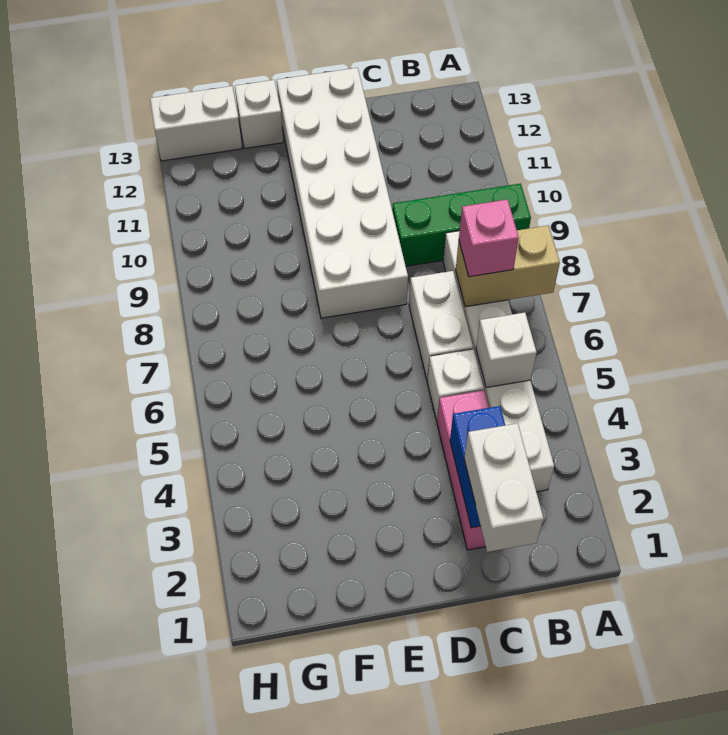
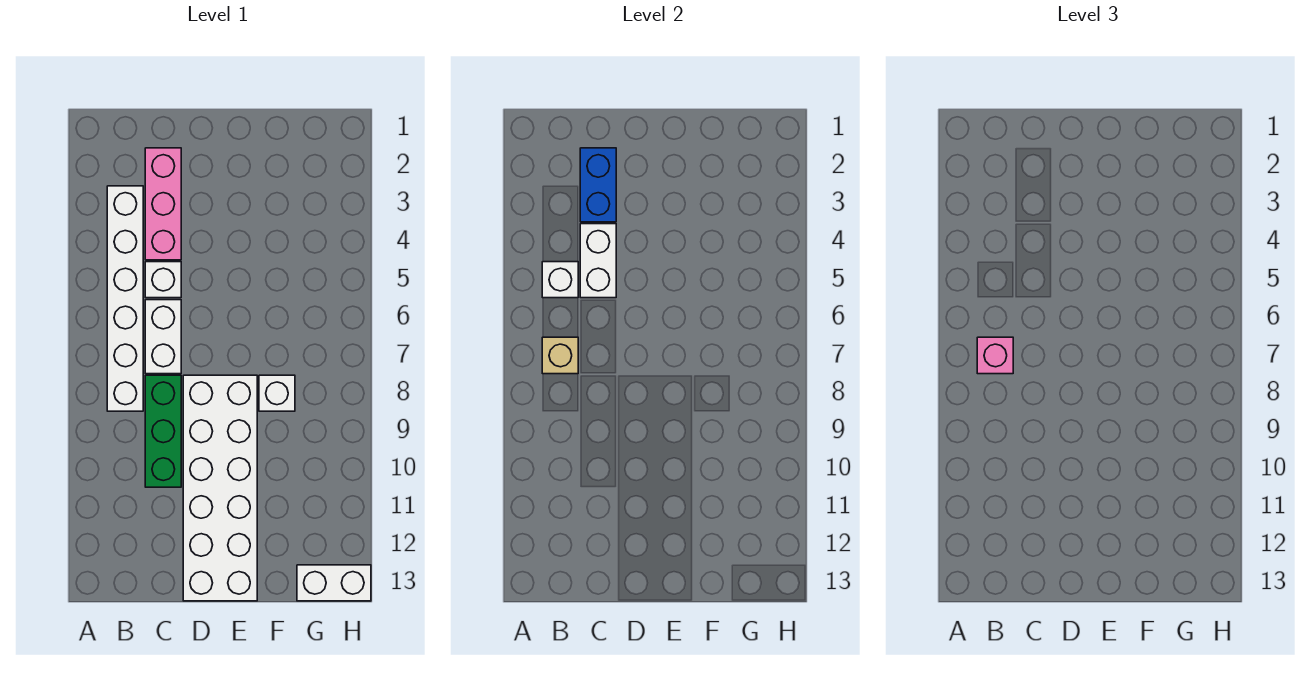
tan 1x2 brick [456,225,560,307] -> tan 1x1 brick [542,337,578,374]
green 1x3 brick [392,183,531,266] -> green 1x3 brick turned to [145,375,181,487]
white 1x2 brick [464,423,543,552] -> white 1x2 brick moved to [580,224,616,298]
white 1x1 brick [235,80,283,149] -> white 1x1 brick moved to [259,375,295,411]

